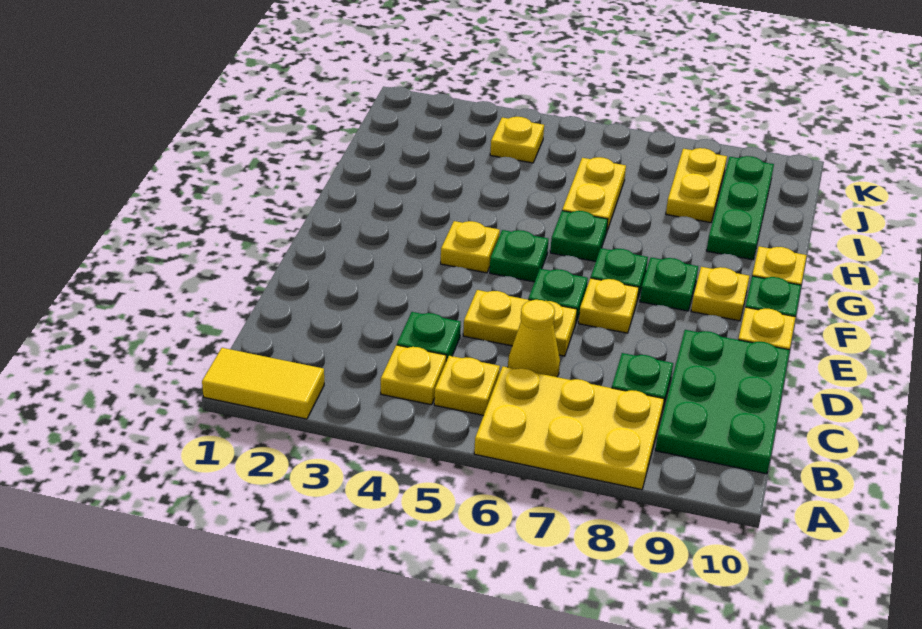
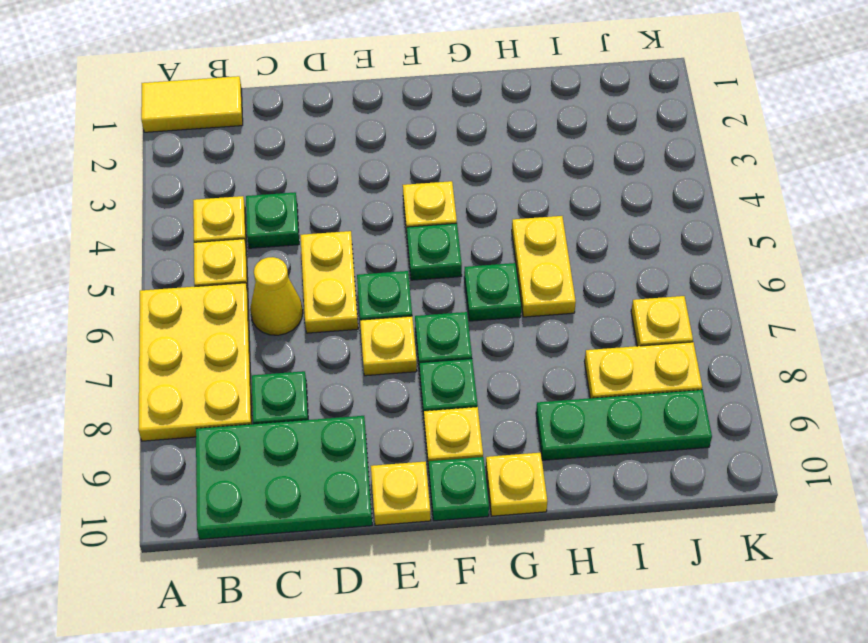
yellow 1x2 tile [202,348,324,419] -> yellow 1x2 tile turned to [141,76,243,132]
yellow 1x2 plate [562,157,626,233] -> yellow 1x2 plate turned to [512,216,576,317]
yellow 1x1 plate [490,117,544,163] -> yellow 1x1 plate moved to [631,296,693,346]

